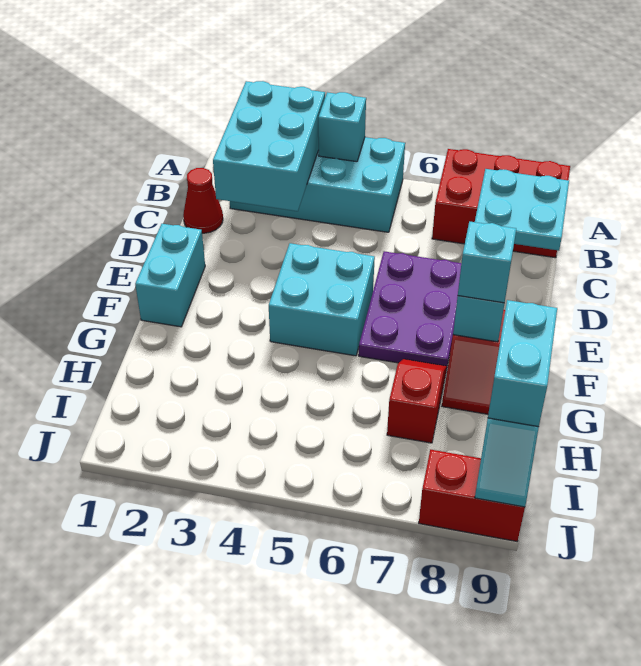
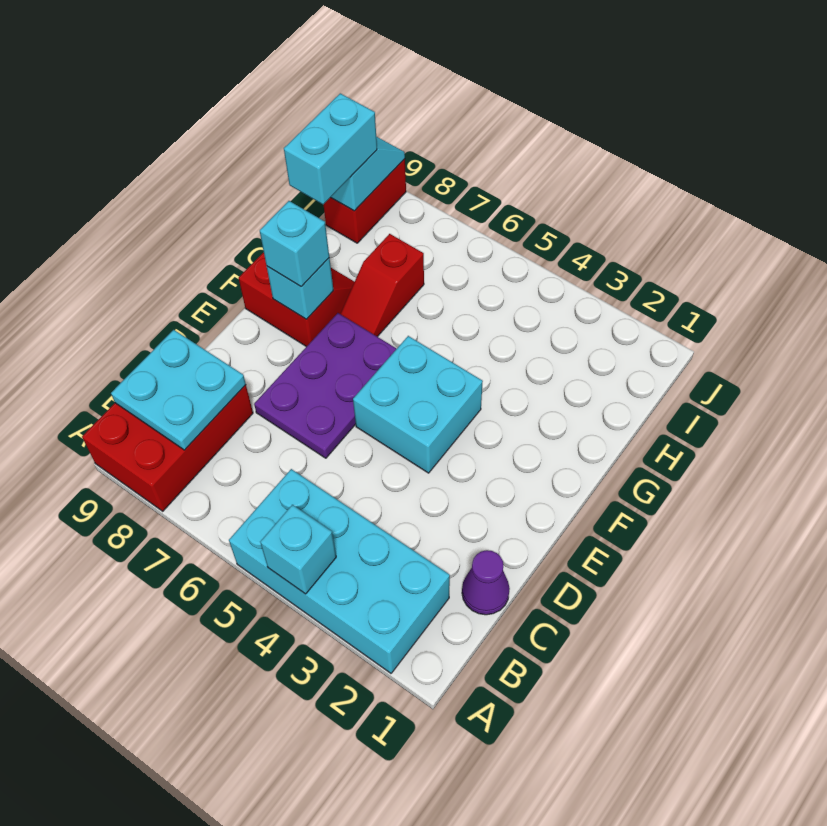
cyan 2x3 brick [213,81,325,211] -> none
red 2x3 brick [432,149,570,258] -> red 2x3 brick turned to [82,385,253,511]
red 1x1 cone [183,168,223,233] -> purple 1x1 cone [462,550,510,615]
cyan 1x2 brick [135,224,205,327] -> none
red 1x2 brick [419,449,525,541] -> red 1x2 brick turned to [323,159,406,243]

